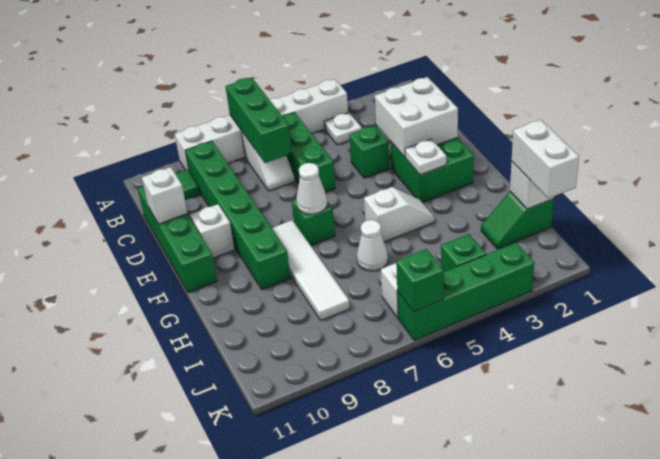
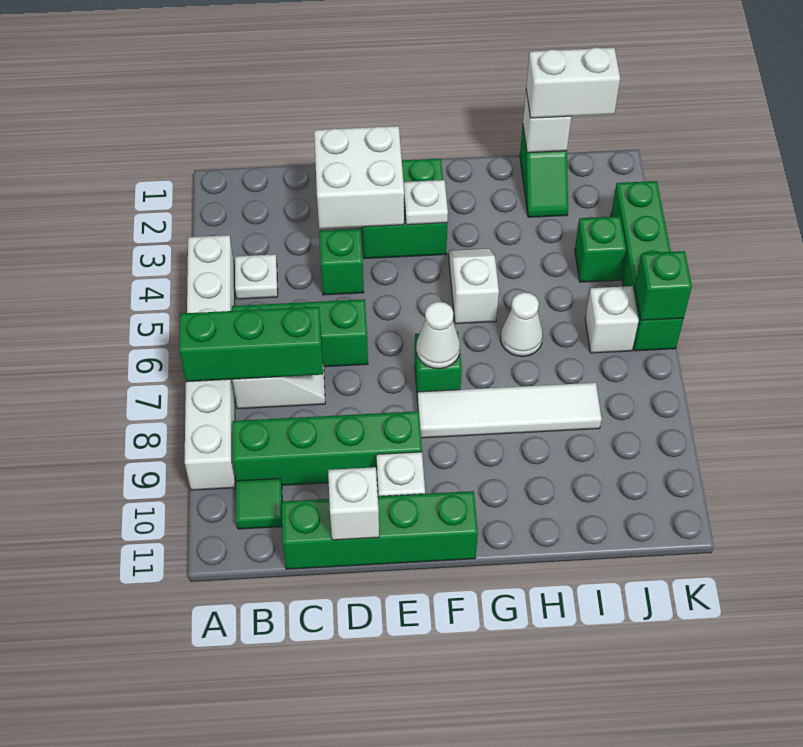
green 1x6 brick [185,141,291,290] -> green 1x4 brick [233,411,422,485]

